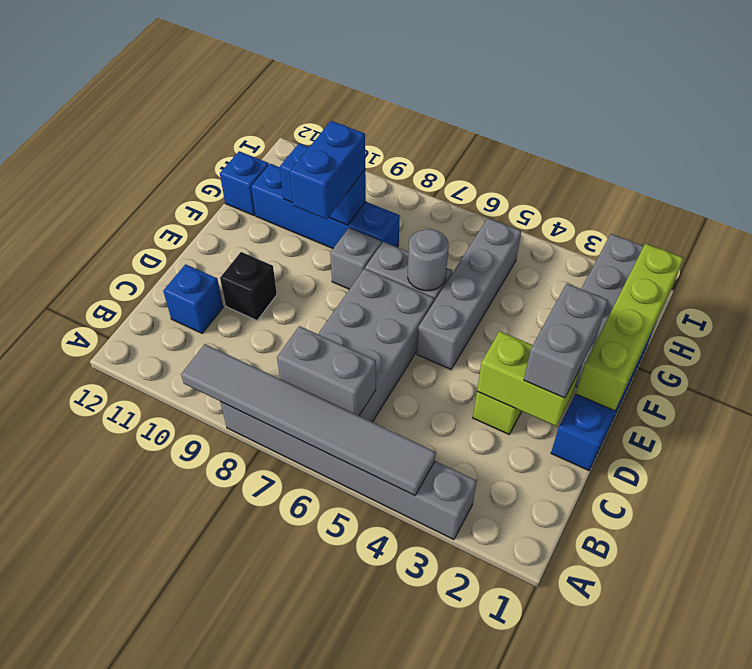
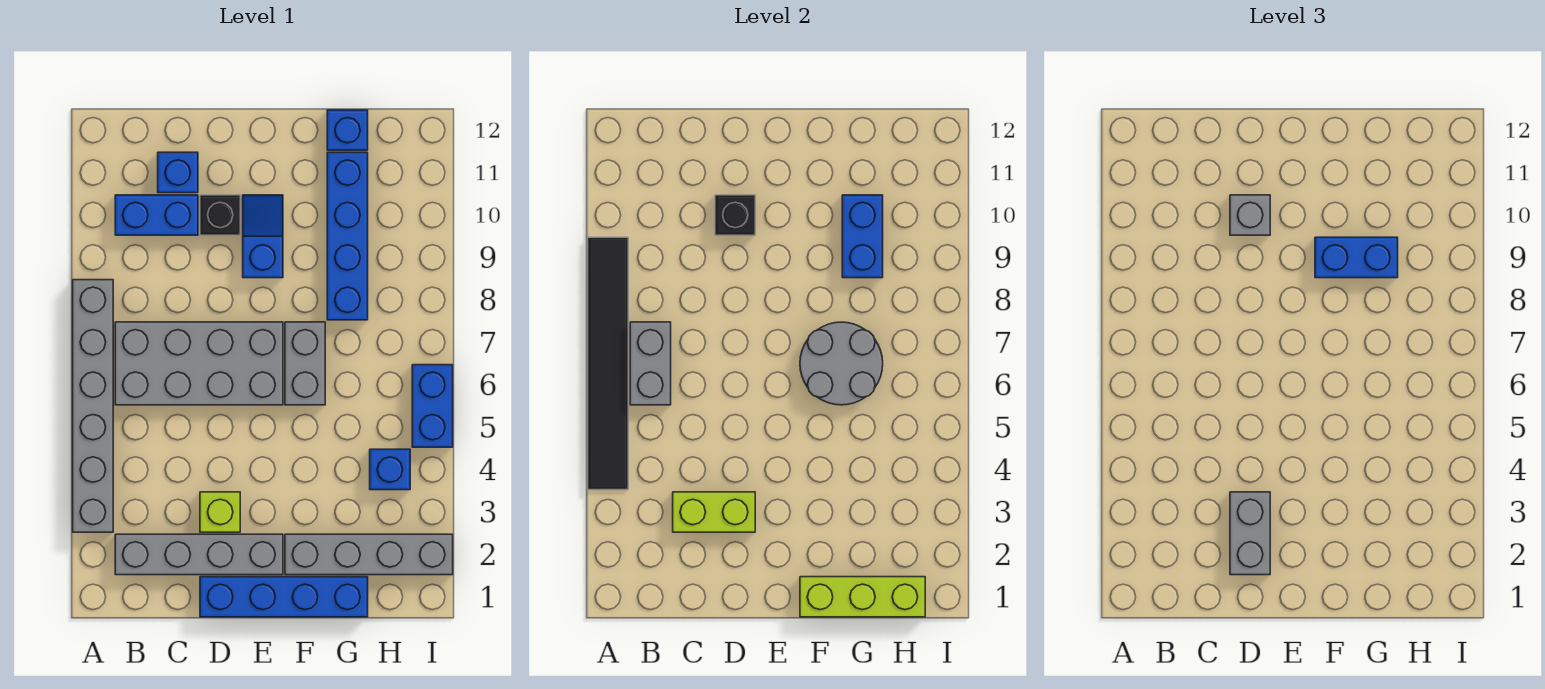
grey 1x6 tile [181,344,436,496] -> black 1x6 tile [588,237,628,490]
none -> blue 1x2 brick [115,195,198,235]
lime 1x2 brick [477,331,581,426] -> lime 1x2 brick turned to [673,492,755,532]
grey 1x2 brick [524,284,608,398] -> grey 1x2 brick turned to [1230,492,1270,575]
none -> black 1x1 brick [715,195,755,235]
lime 1x4 brick [575,243,684,411] -> lime 1x3 brick [800,577,925,617]
grey 1x4 brick [417,218,521,369] -> grey 1x4 brick moved to [115,534,283,575]
none -> blue 1x2 slope [243,195,283,278]
grey 1x1 round brick [408,229,449,291] -> grey 2x2 round brick [800,322,883,405]
grey 1x1 brick [330,228,381,289] -> grey 1x1 brick moved to [1230,195,1270,235]
none -> blue 1x1 brick [370,449,410,490]
none -> blue 1x2 brick [412,365,453,447]

